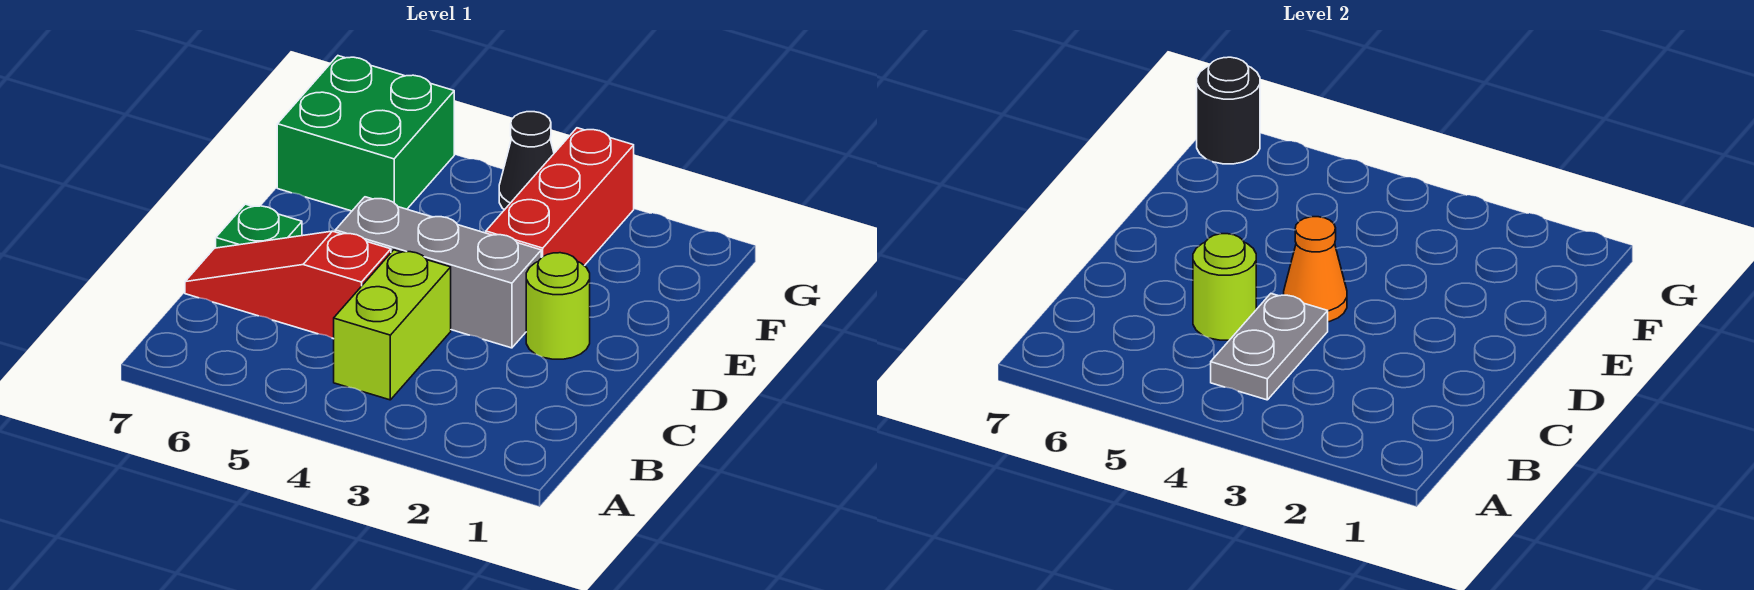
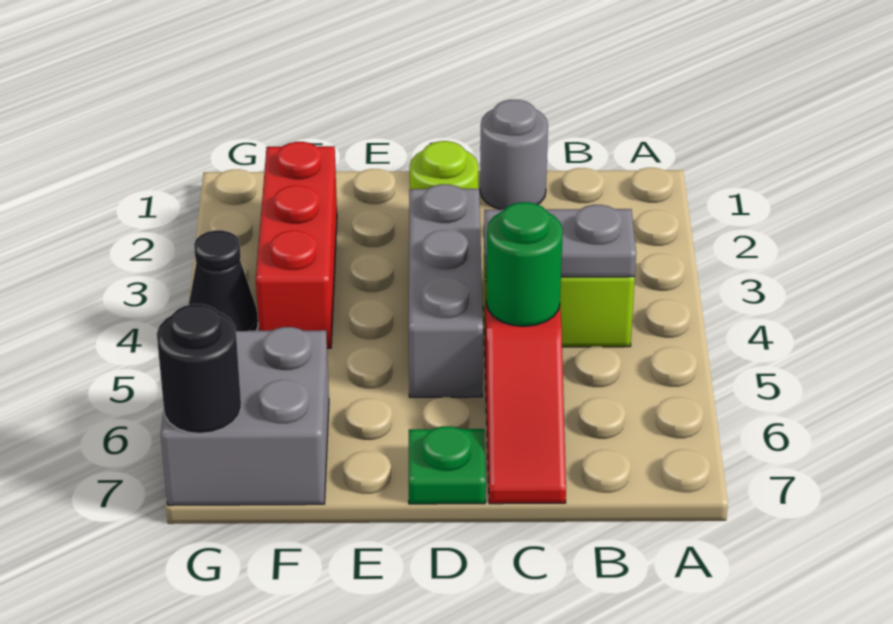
none -> grey 1x1 round brick [480,100,548,210]
lime 1x1 round brick [1193,234,1256,340] -> green 1x1 round brick [486,202,563,326]
orange 1x1 cone [1284,217,1347,322] -> none
red 1x3 brick [486,128,634,266] -> red 1x3 brick turned to [256,142,337,348]
green 2x2 brick [277,56,454,211] -> grey 2x2 brick [161,327,329,505]

